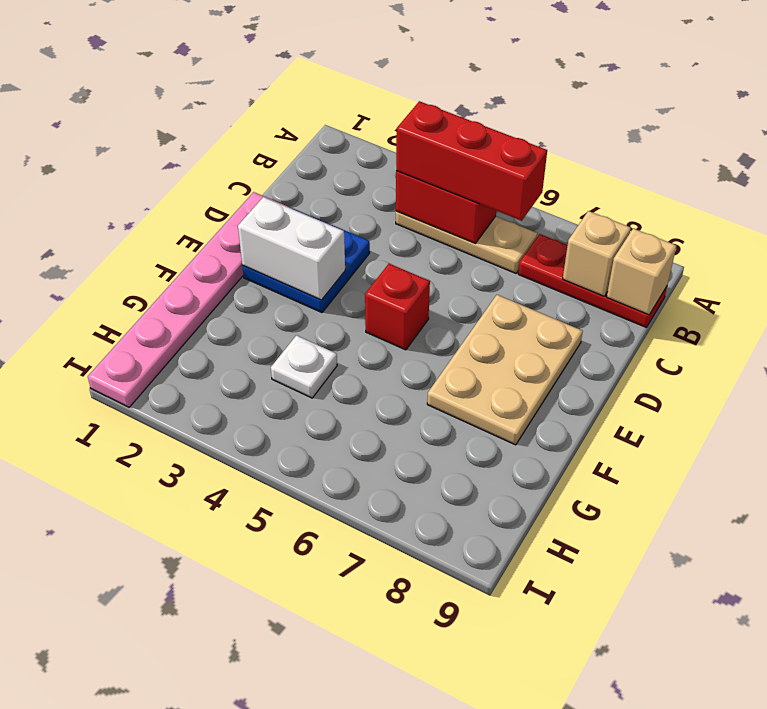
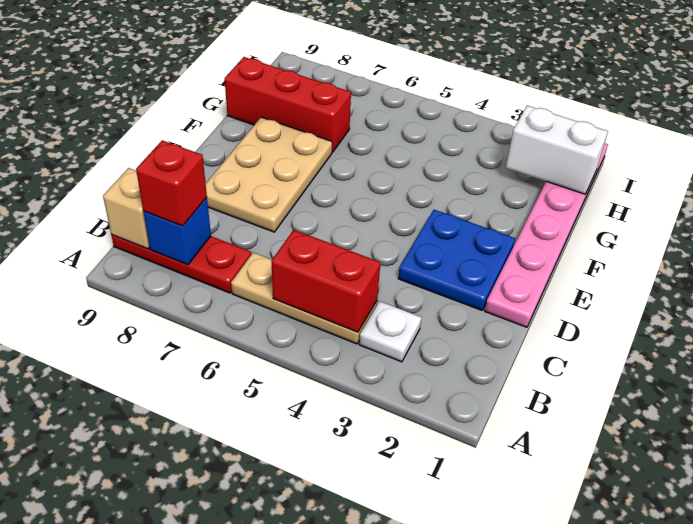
red 1x3 brick [396,101,547,221] -> red 1x3 brick moved to [225,57,351,152]
tan 1x1 brick [563,211,631,296] -> blue 1x1 brick [144,197,211,265]
white 1x2 brick [238,197,345,300] -> white 1x2 brick moved to [506,106,608,194]
red 1x1 brick [365,264,430,350] -> red 1x1 brick moved to [136,140,207,226]
white 1x1 plate [271,335,337,398] -> white 1x1 plate moved to [359,301,421,362]

